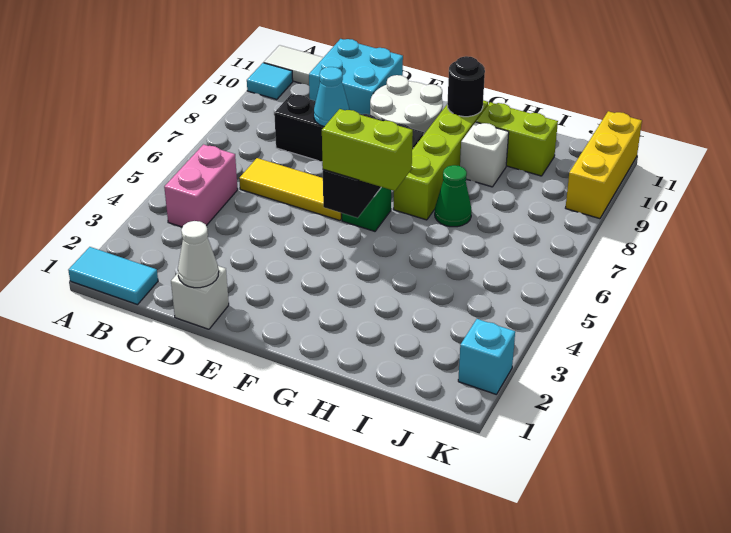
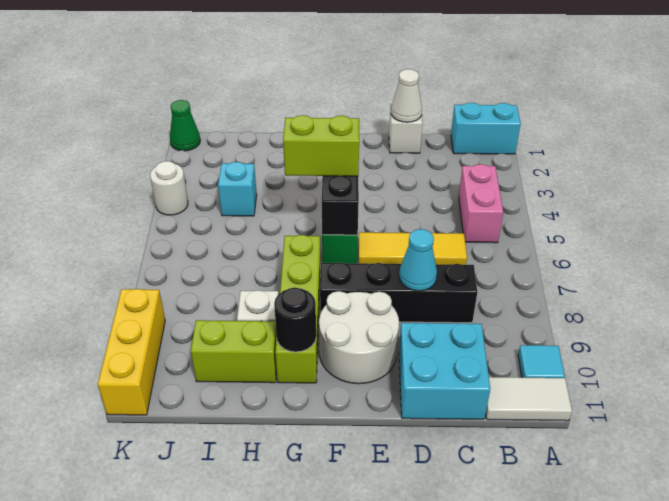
cyan 1x2 tile [68,247,158,305] -> cyan 1x2 brick [451,103,521,154]
green 1x1 cone [435,165,472,227] -> green 1x1 cone moved to [170,100,200,151]
cyan 1x1 brick [458,319,515,394] -> cyan 1x1 brick moved to [218,162,257,216]
none -> white 1x1 round brick [150,161,188,215]

